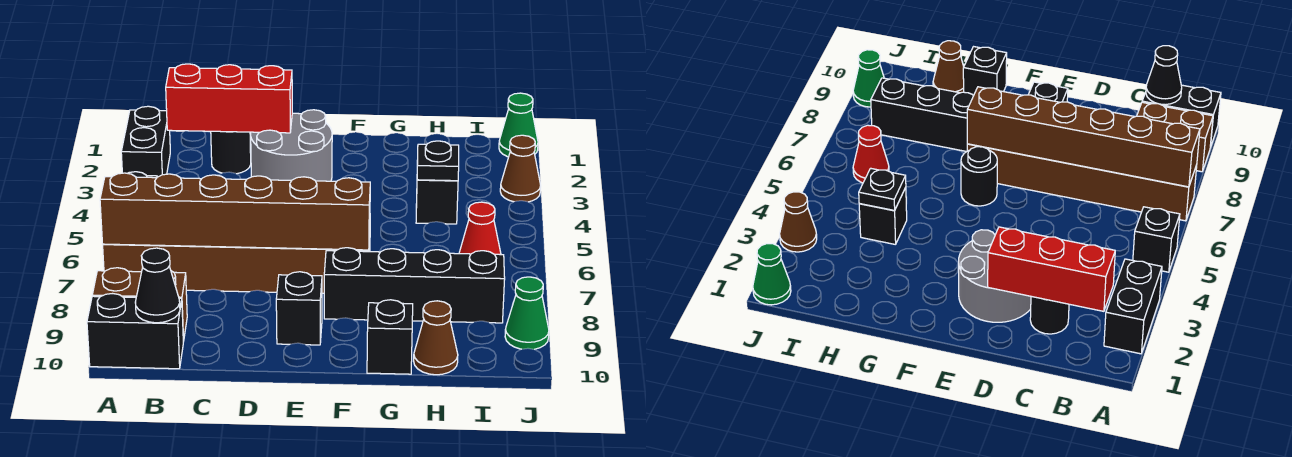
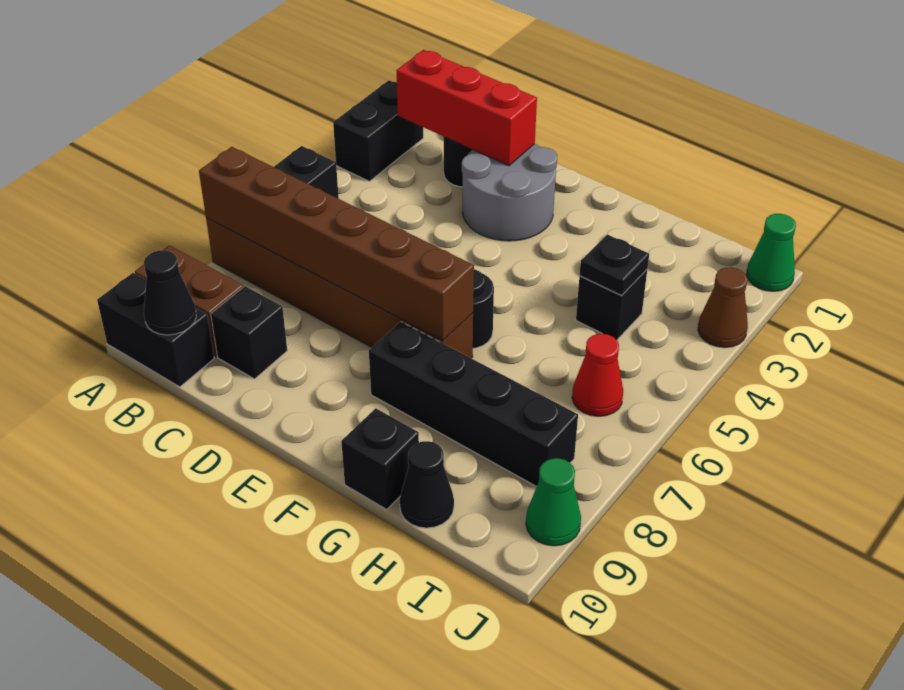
black 1x1 brick [276,272,322,345] -> black 1x1 brick moved to [211,286,287,379]
brown 1x1 cone [414,301,458,375] -> black 1x1 cone [400,441,454,528]

